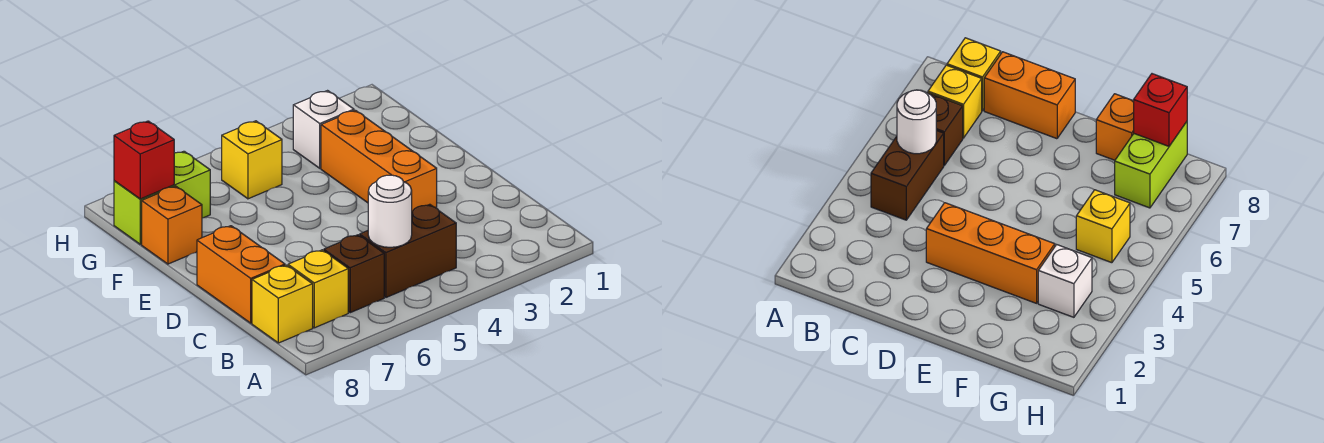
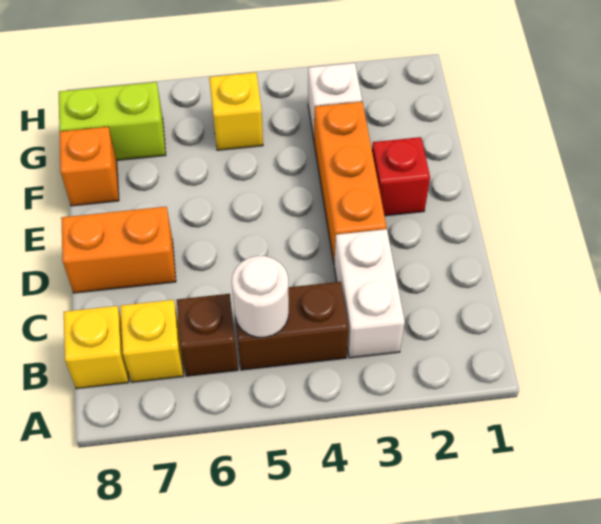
none -> white 1x2 brick [334,229,405,358]
orange 1x2 brick [197,226,285,323] -> orange 1x2 brick turned to [61,207,176,293]
red 1x1 brick [114,121,174,199] -> red 1x1 brick moved to [372,137,430,216]

